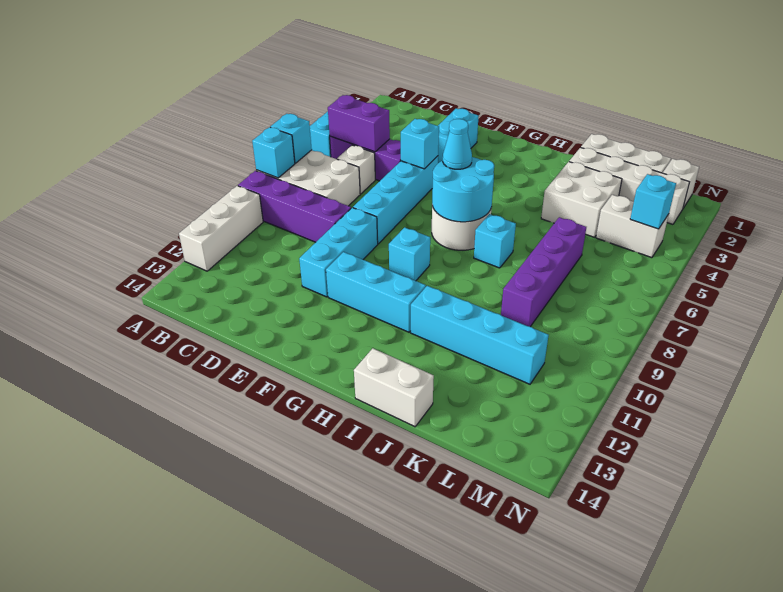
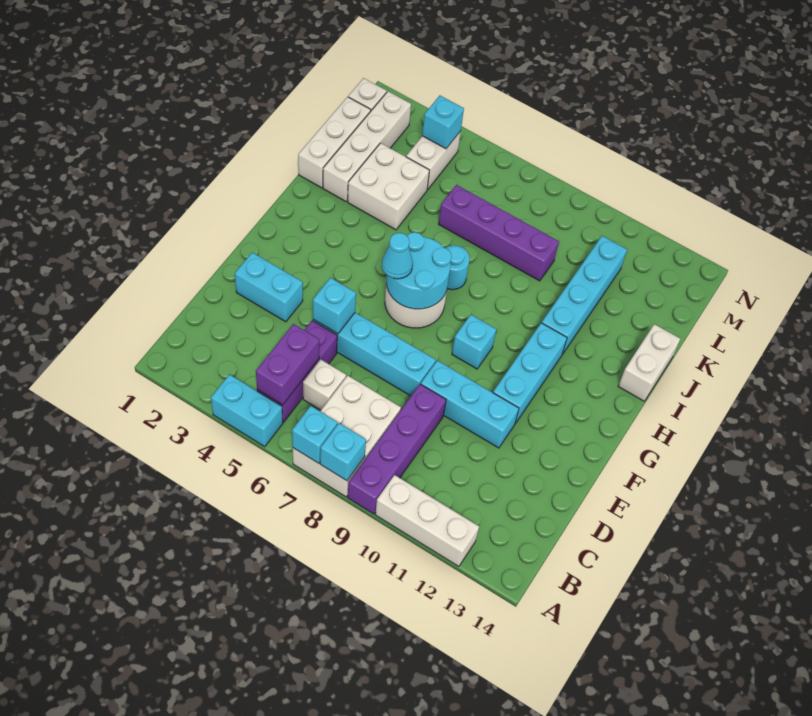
cyan 1x1 brick [474,214,516,268] -> cyan 1x1 round brick [446,245,470,290]

